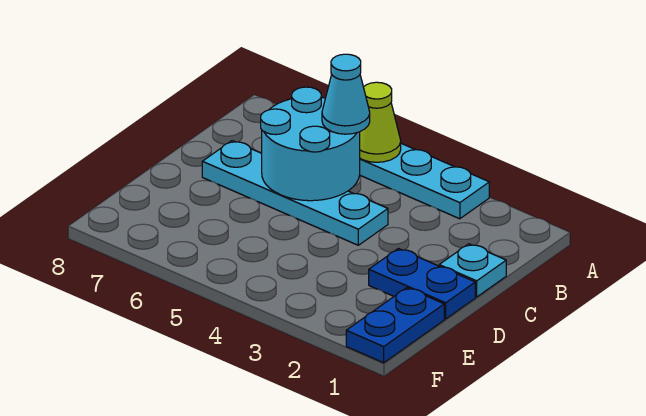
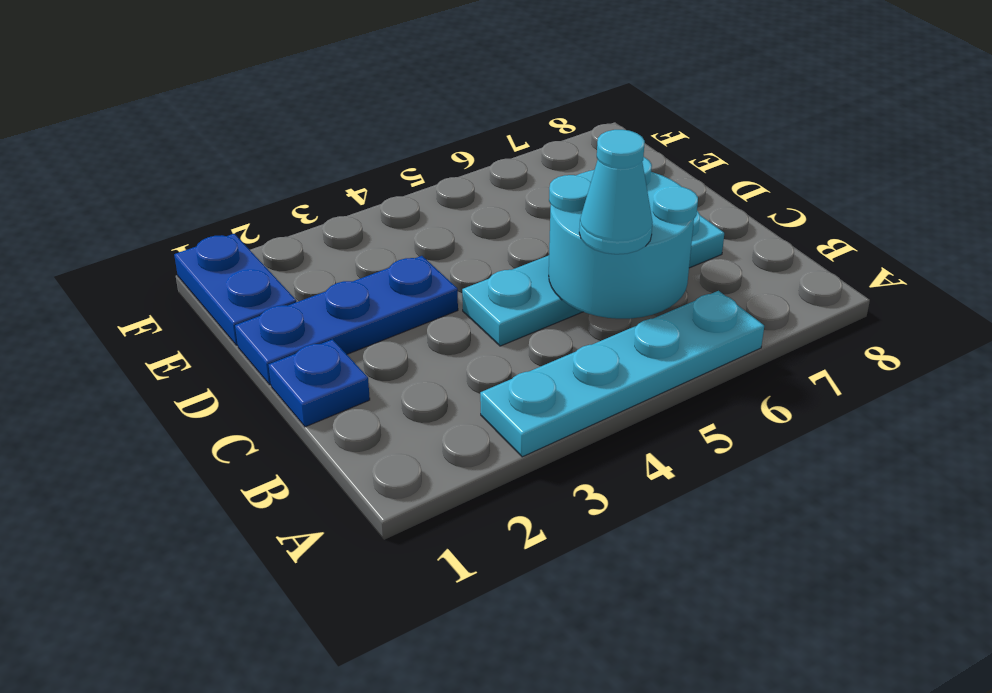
lime 1x1 cone [360,82,401,162] -> none
cyan 1x1 plate [439,244,506,297] -> blue 1x1 plate [269,339,370,427]
blue 1x2 plate [369,249,475,319] -> blue 1x3 plate [235,256,458,385]

